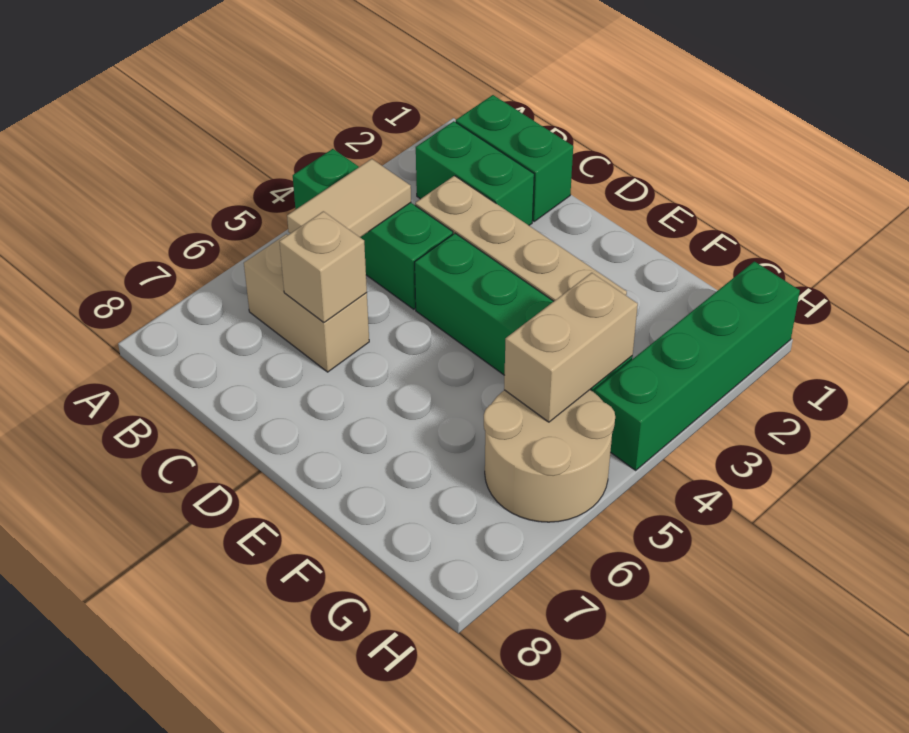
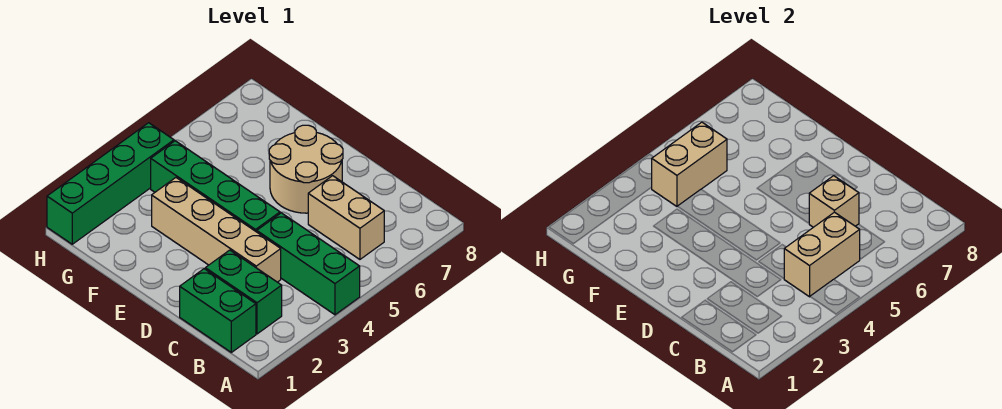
tan 1x2 tile [287,159,411,237] -> tan 1x2 brick [784,212,860,297]
tan 2x2 round brick [484,390,615,522] -> tan 2x2 round brick moved to [269,125,343,213]

